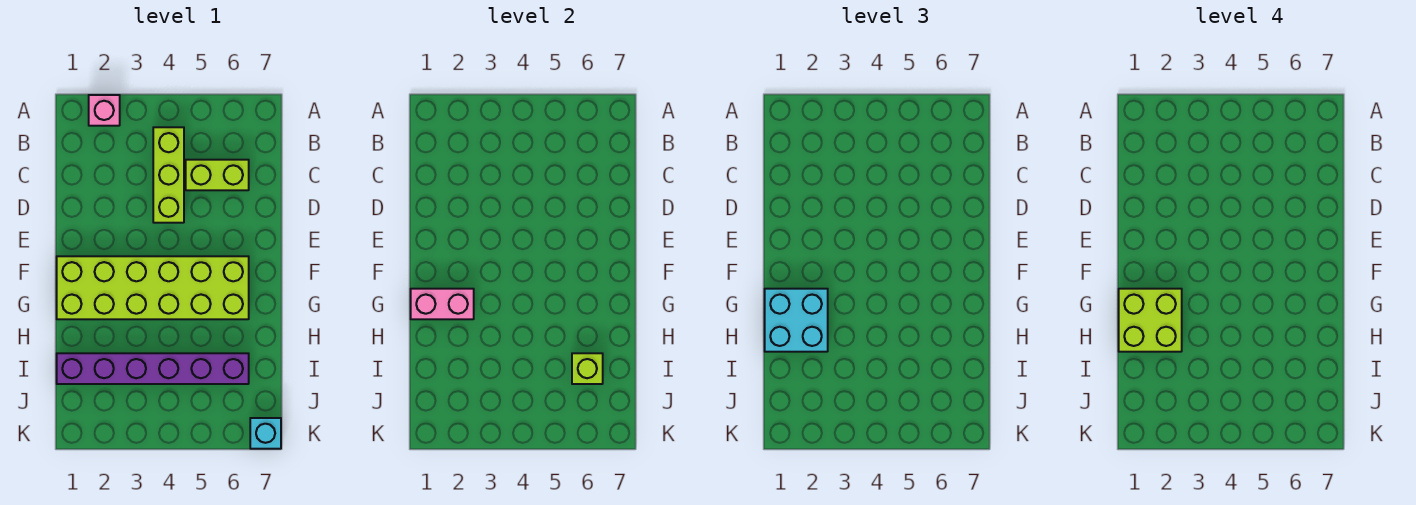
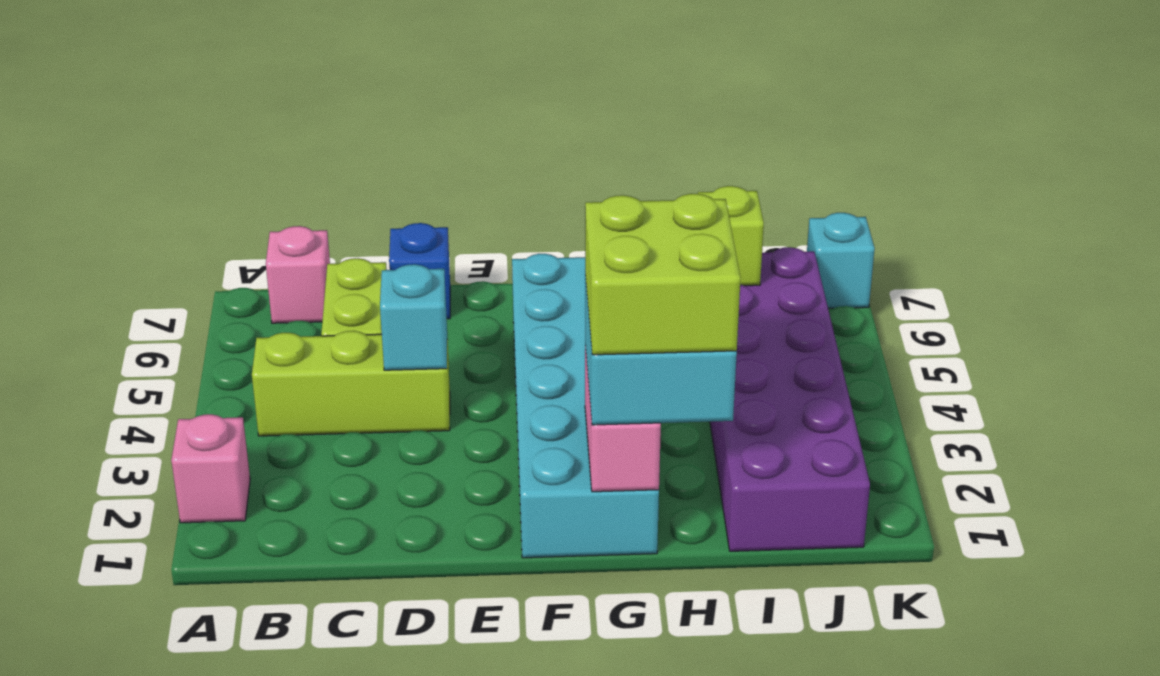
none -> pink 1x1 brick [266,226,330,323]
none -> cyan 1x1 brick [380,264,447,370]
none -> blue 1x1 brick [389,223,450,319]
lime 2x6 brick [57,256,249,319] -> cyan 2x6 brick [512,254,659,558]
purple 1x6 brick [57,353,249,384] -> purple 2x6 brick [710,247,870,551]

